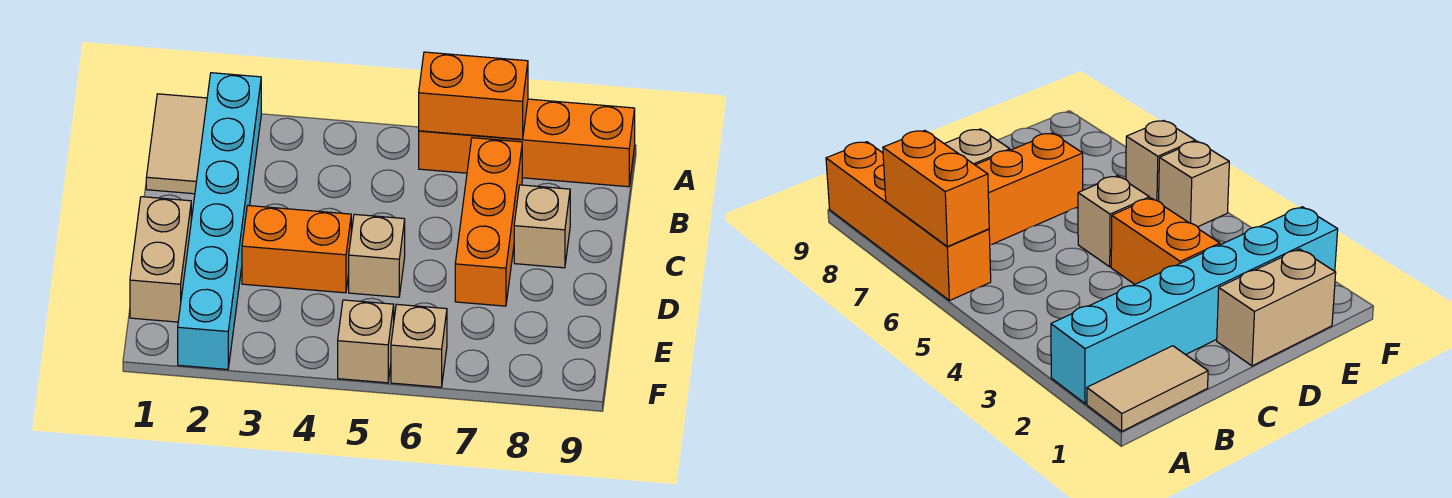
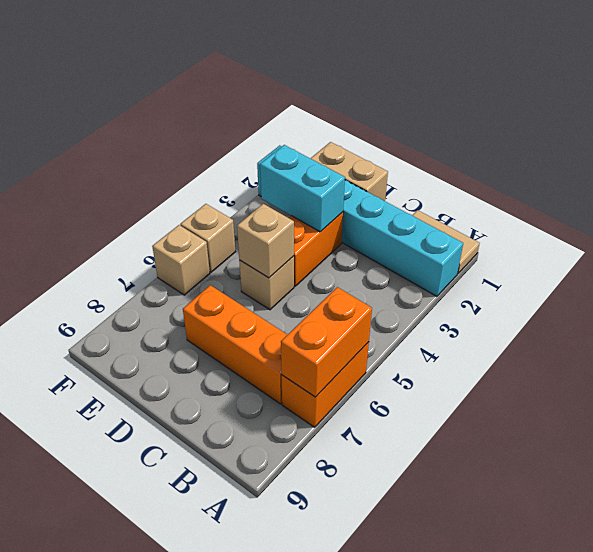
orange 1x4 brick [419,99,635,187] -> orange 1x2 brick [282,342,369,427]
tan 1x1 brick [514,185,570,268] -> tan 1x1 brick moved to [237,204,294,278]
none -> cyan 1x2 brick [260,145,345,232]

